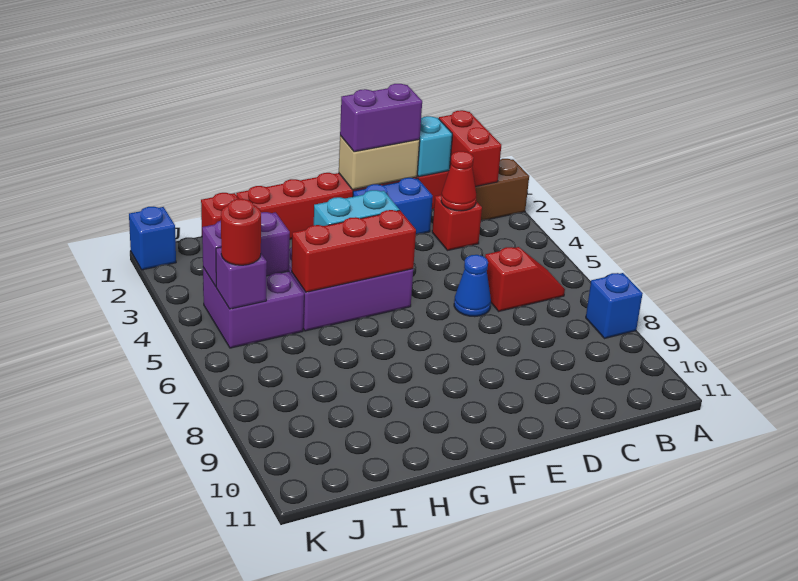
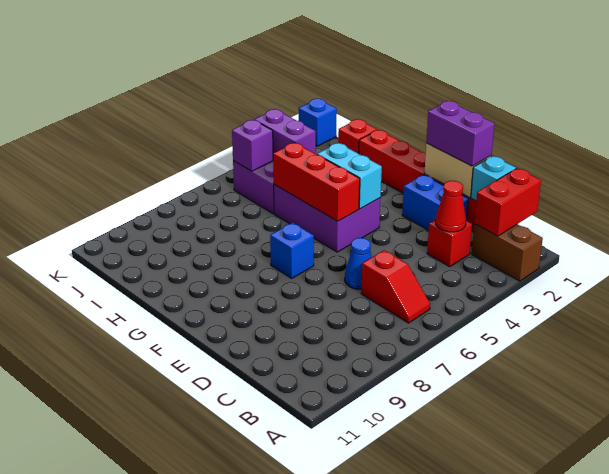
blue 1x1 brick [586,273,643,339] -> blue 1x1 brick moved to [270,223,314,278]
red 1x1 round brick [221,199,261,265] -> none

